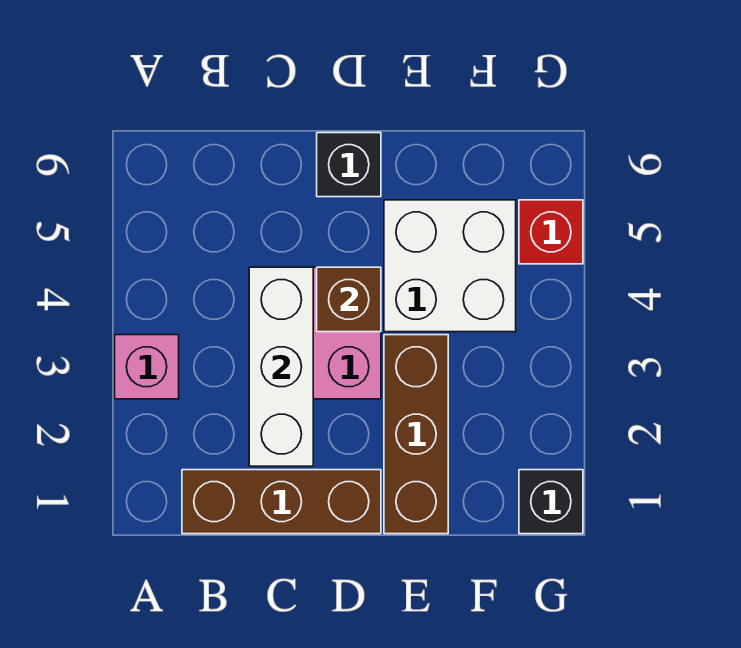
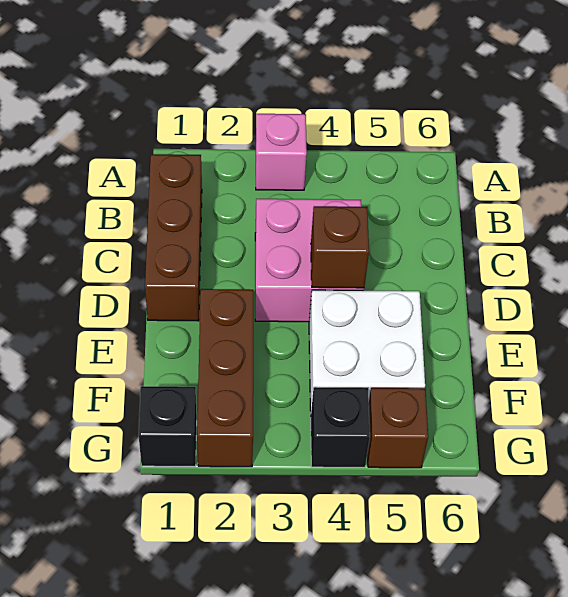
white 1x3 brick [249,267,313,466] -> none
black 1x1 brick [317,133,381,197] -> black 1x1 brick moved to [311,387,370,467]
brown 1x3 brick [384,335,448,534] -> brown 1x3 brick turned to [197,289,253,467]
red 1x1 brick [519,200,583,264] -> brown 1x1 brick [367,388,428,468]

